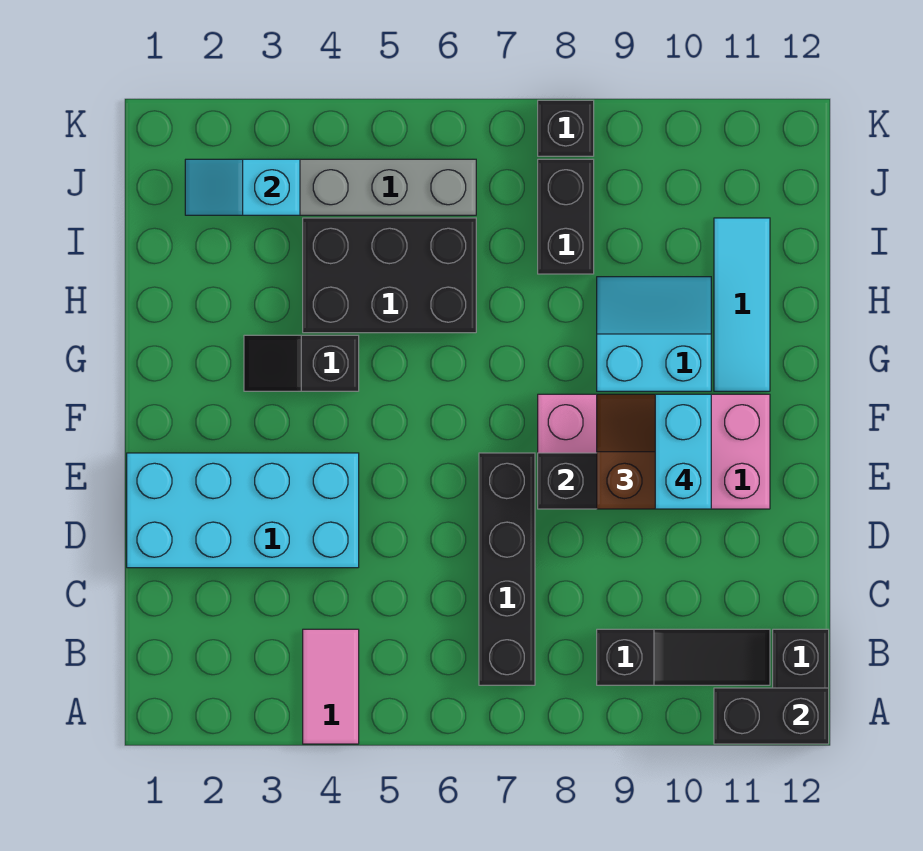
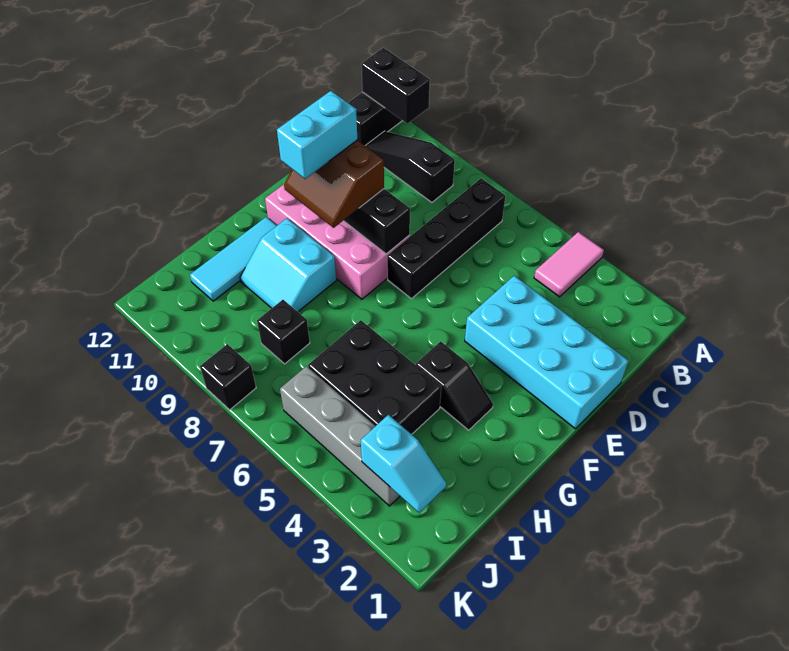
black 1x2 brick [538,159,594,274] -> black 1x1 brick [257,300,310,364]

